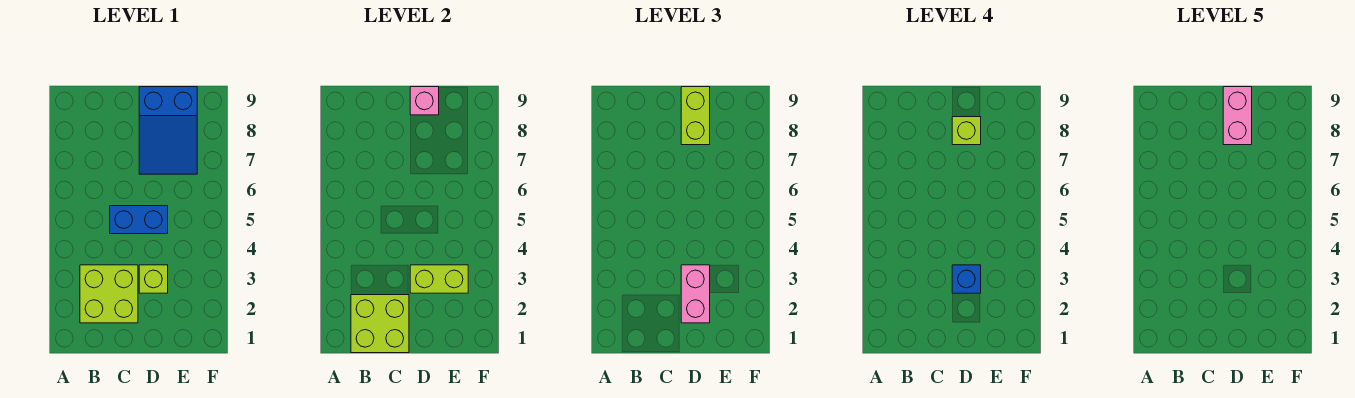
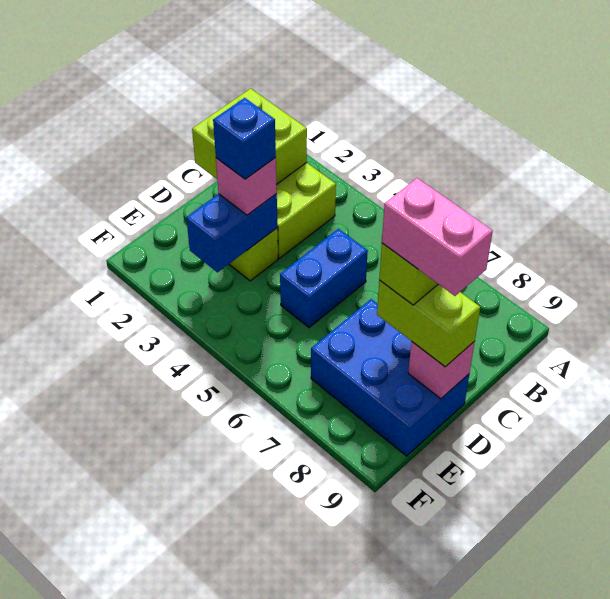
pink 1x2 brick [681,265,710,323] -> pink 1x1 brick [216,158,277,215]
lime 1x2 brick [410,265,468,293] -> blue 1x2 brick [186,194,277,272]
blue 2x3 slope [139,87,197,174] -> blue 2x3 brick [311,299,469,456]

